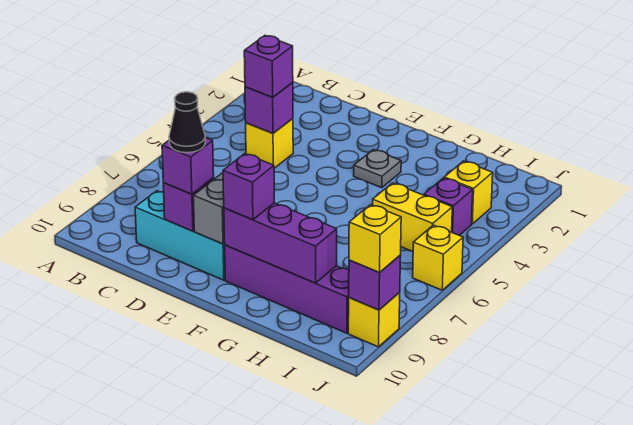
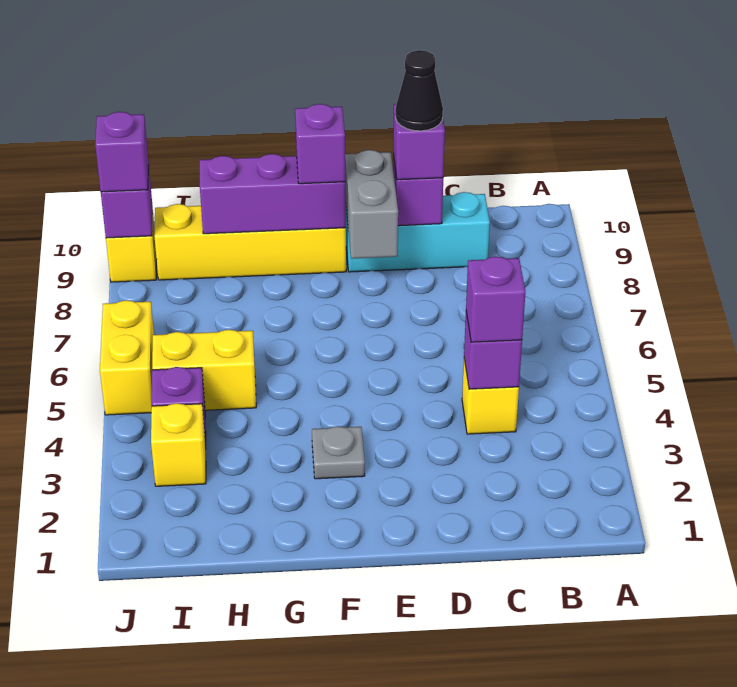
purple 1x4 brick [225,245,349,333] -> yellow 1x4 brick [154,204,346,280]
yellow 1x1 brick [413,225,463,290] -> yellow 1x2 brick [100,300,154,415]
yellow 1x1 brick [349,205,401,273] -> purple 1x1 brick [95,112,148,192]

